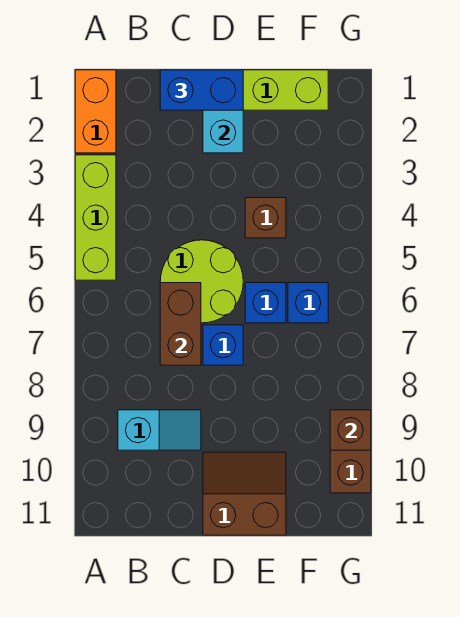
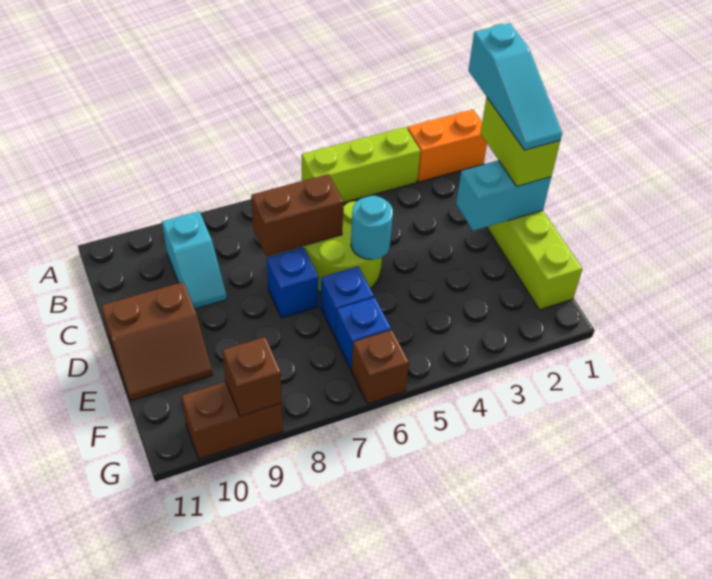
none -> cyan 1x3 slope [468,23,562,150]
blue 1x2 brick [160,70,243,110] -> lime 1x2 brick [480,97,560,186]
none -> cyan 1x1 round brick [351,196,393,259]
brown 2x2 slope [203,452,286,535] -> brown 2x2 slope turned to [101,282,212,401]
brown 1x1 brick [245,198,286,238] -> brown 1x1 brick moved to [352,330,409,404]

